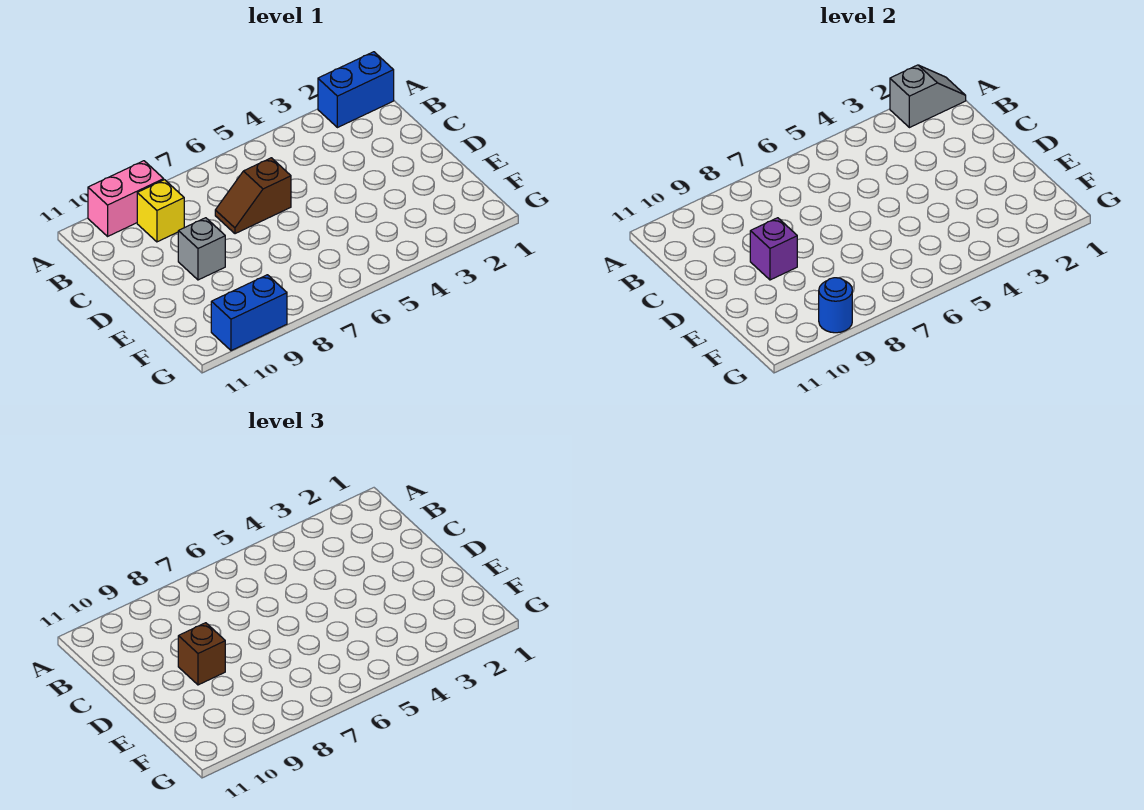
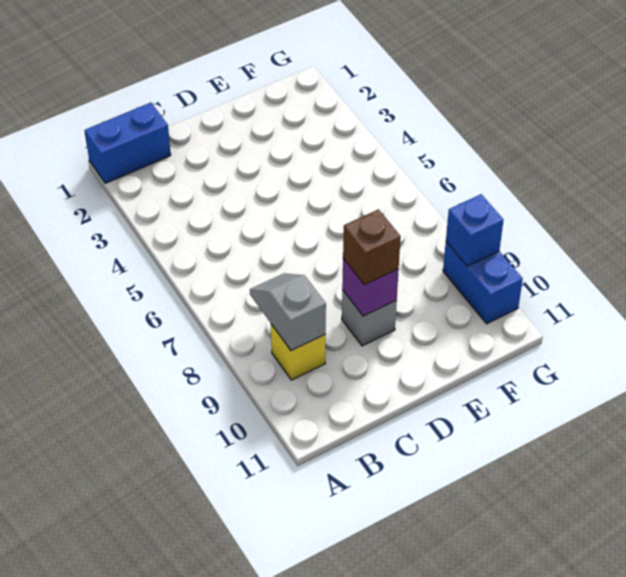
blue 1x2 brick [318,52,394,128] -> blue 1x2 brick turned to [85,103,171,183]
grey 1x2 slope [890,65,966,128] -> grey 1x2 slope moved to [250,273,326,351]
pink 1x2 brick [88,161,164,236] -> none
brown 1x2 slope [215,158,291,234] -> none
blue 1x1 round brick [819,278,852,333] -> blue 1x1 brick [446,194,503,266]

